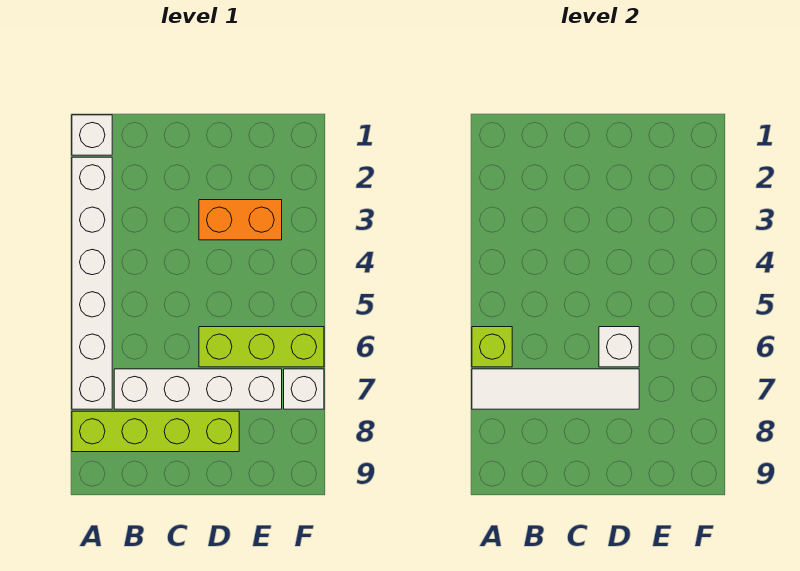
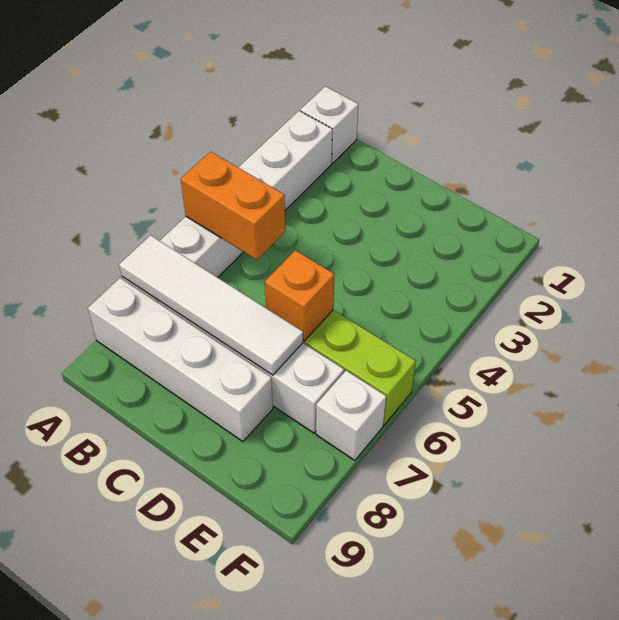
lime 1x1 brick [472,327,512,367] -> none
lime 1x4 brick [72,411,239,452] -> white 1x4 brick [88,278,273,441]
orange 1x2 brick [199,200,282,240] -> orange 1x2 brick moved to [181,151,285,260]
white 1x1 brick [599,327,639,367] -> orange 1x1 brick [265,250,334,341]

